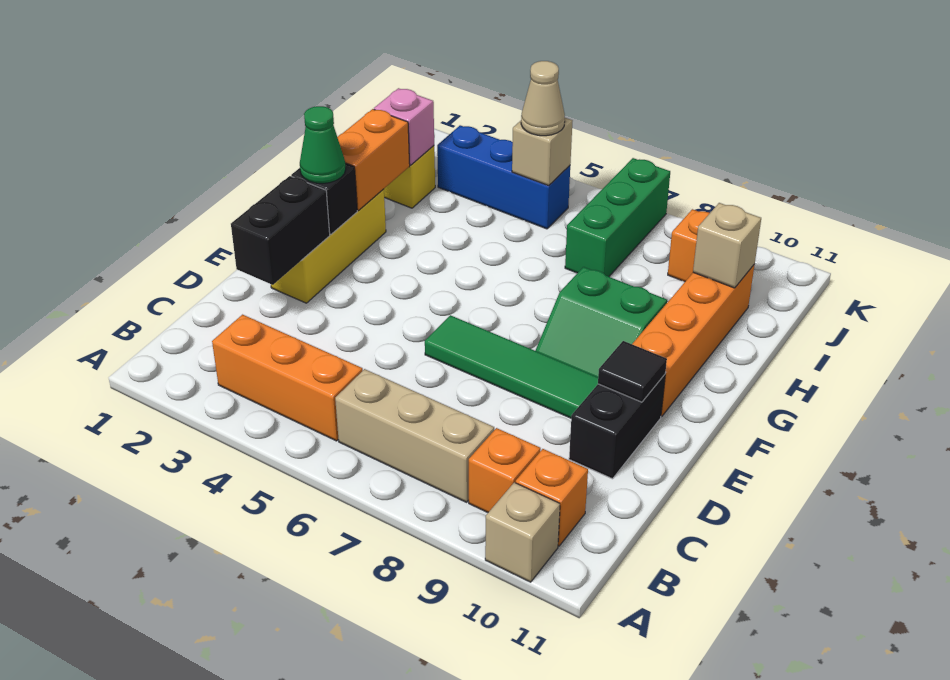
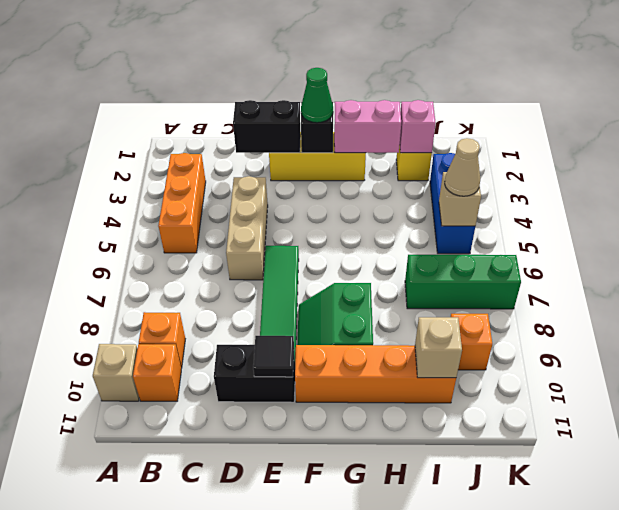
tan 1x3 brick [335,369,494,502] -> tan 1x3 brick moved to [226,176,268,280]
orange 1x2 brick [337,109,410,211] -> pink 1x2 brick [334,100,401,153]

